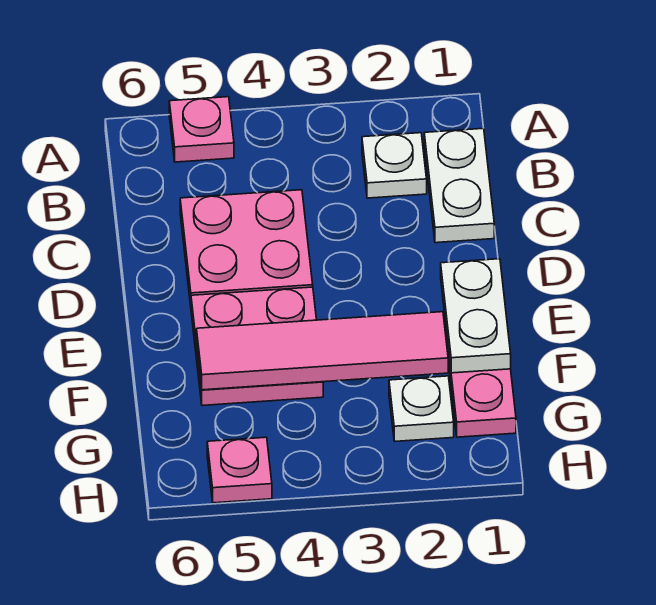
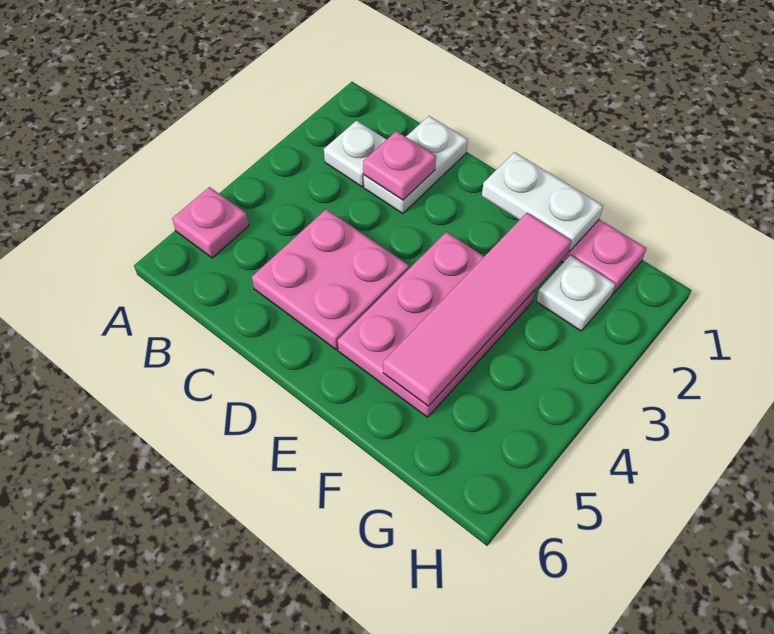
white 1x2 plate [424,128,494,243] -> white 1x2 plate turned to [364,116,468,213]
pink 2x2 plate [191,287,323,406] -> pink 2x3 plate [338,232,535,417]
pink 1x1 plate [207,437,272,503] -> pink 1x1 plate moved to [363,131,436,200]

